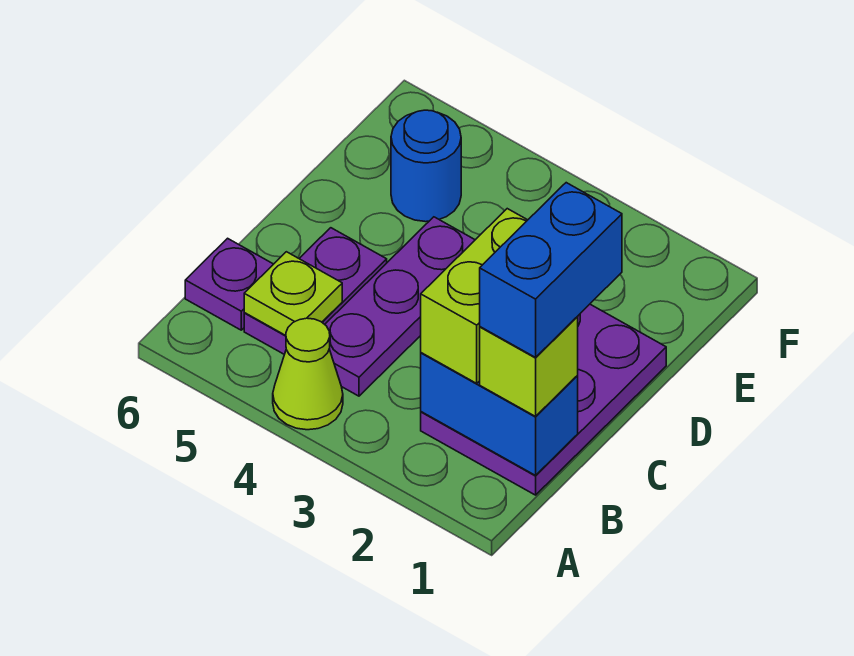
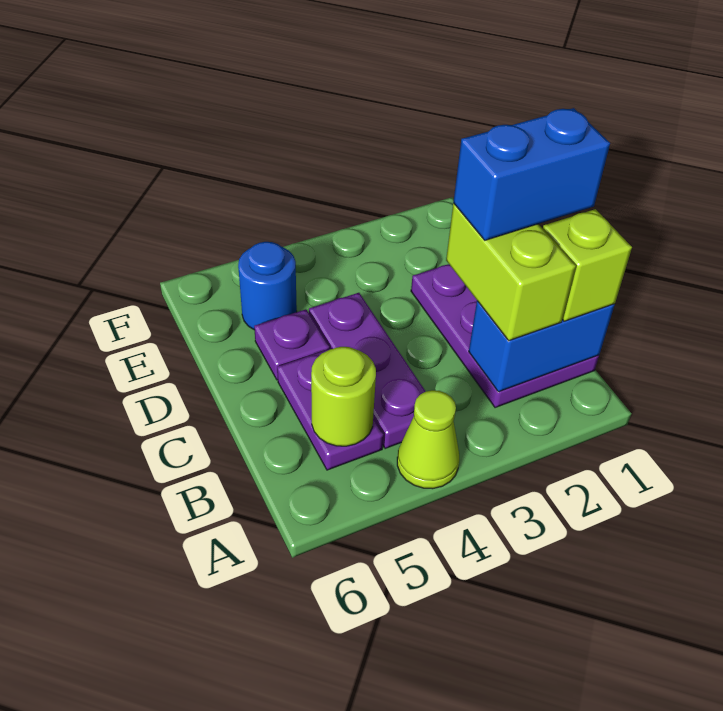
blue 1x2 brick [480,183,622,357] -> blue 1x2 brick turned to [453,108,610,240]
lime 1x1 plate [244,252,342,336] -> lime 1x1 round brick [311,347,376,446]
purple 1x1 plate [185,238,273,330] -> purple 1x1 plate moved to [254,309,329,380]

